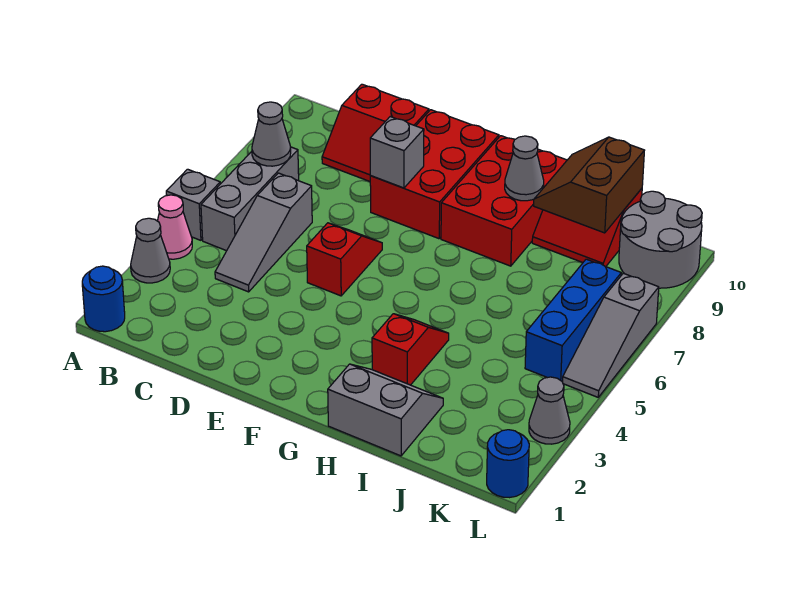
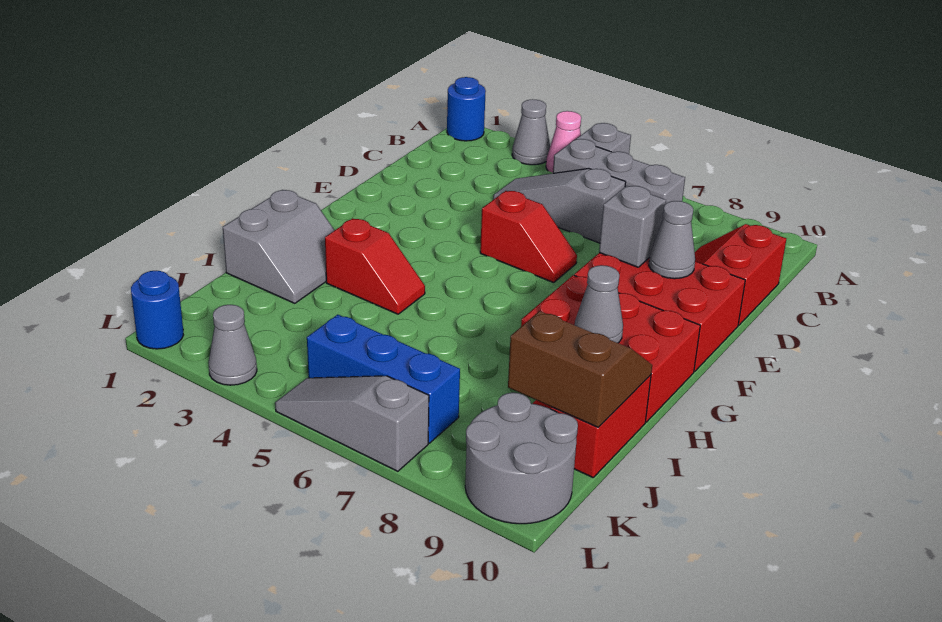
grey 1x1 cone [252,102,291,166] -> grey 1x1 cone moved to [649,201,695,279]

